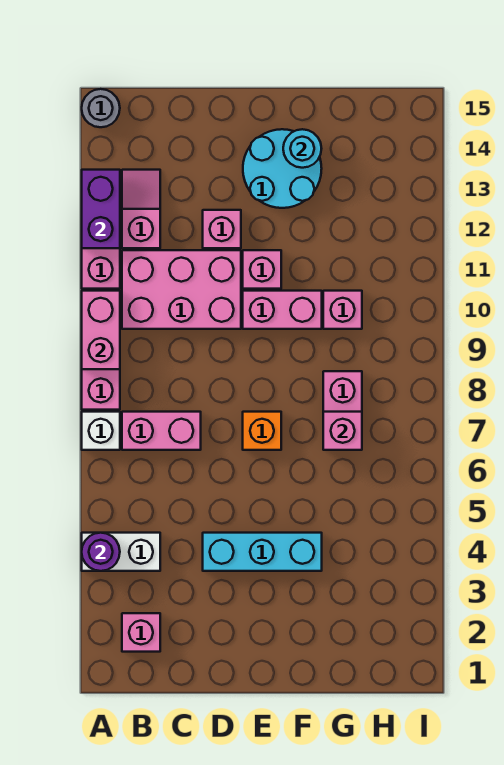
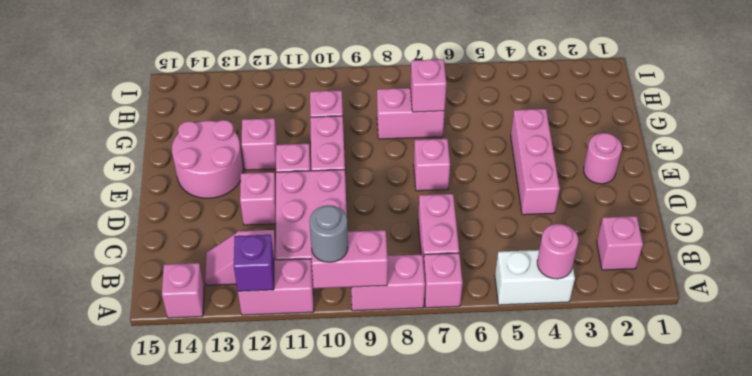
white 1x2 brick [82,533,160,571] -> white 1x2 brick turned to [495,250,575,305]
purple 1x1 round brick [82,533,120,571] -> pink 1x1 round brick [537,224,578,279]
white 1x1 brick [82,412,120,450] -> pink 1x1 brick [424,253,463,308]
purple 1x2 brick [82,170,120,248] -> purple 1x1 brick [234,235,274,291]
none -> pink 1x1 brick [162,263,204,318]
grey 1x1 round brick [82,89,120,127] -> grey 1x1 round brick moved to [309,205,348,262]
cyan 1x3 brick [203,533,322,571] -> pink 1x3 brick [511,109,560,215]
none -> pink 1x1 round brick [584,133,622,184]
orange 1x1 brick [243,412,281,450] -> pink 1x1 brick [414,139,450,191]
cyan 2x2 round brick [243,129,322,208] -> pink 2x2 round brick [172,120,243,198]
none -> pink 1x1 brick [241,118,277,170]
cyan 1x1 round brick [283,129,322,168] -> none

